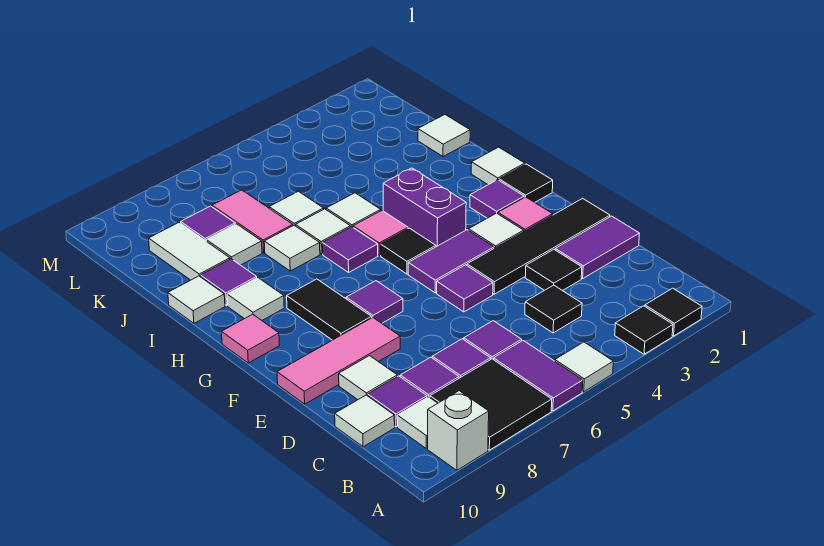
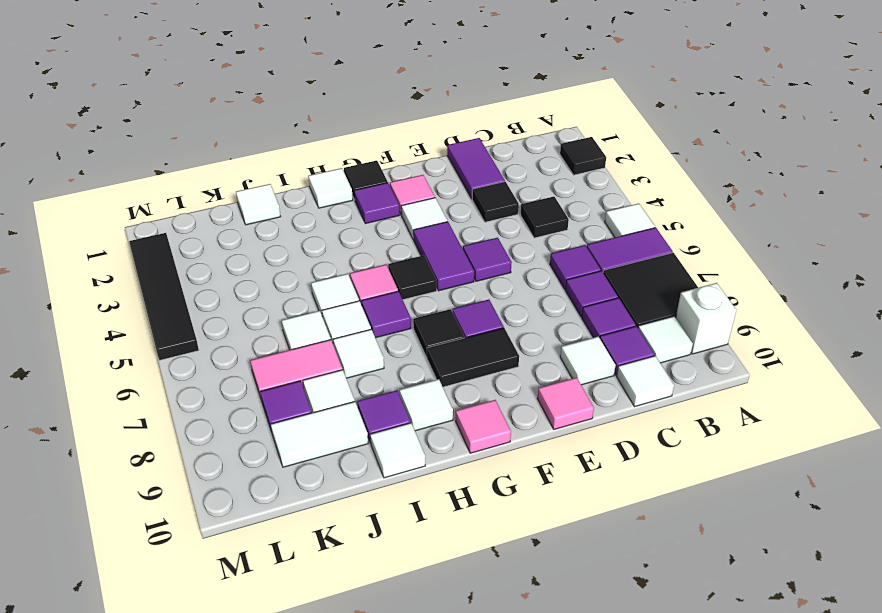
black 1x1 tile [615,306,673,354] -> black 1x1 tile moved to [413,309,464,357]
black 1x4 tile [467,198,610,294] -> black 1x4 tile moved to [129,233,199,360]
pink 1x3 tile [277,318,400,404] -> pink 1x1 tile [537,377,594,429]
purple 1x2 brick [383,168,466,247] -> none

